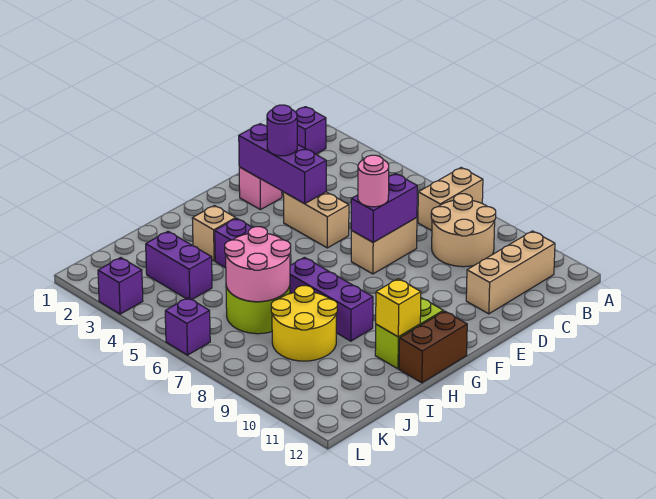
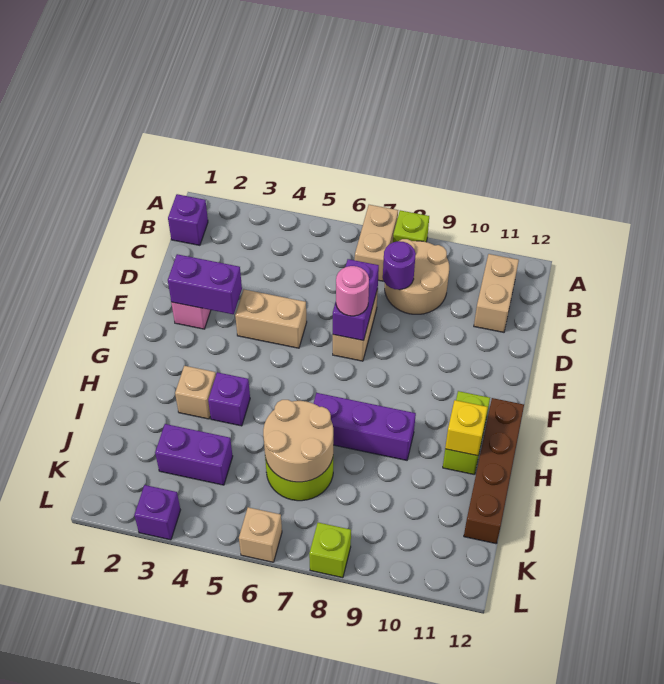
none -> lime 1x1 brick [393,210,429,242]
tan 1x3 brick [466,231,555,314] -> tan 1x2 brick [474,254,519,332]
purple 1x3 brick [239,124,326,204] -> purple 1x2 brick [168,254,242,314]
purple 1x1 round brick [267,105,297,156] -> purple 1x1 round brick moved to [383,241,416,290]
brown 1x2 brick [399,311,467,383] -> brown 1x4 brick [464,398,524,544]
pink 2x2 round brick [225,227,291,302] -> tan 2x2 round brick [263,400,333,482]
yellow 2x2 round brick [271,286,337,361] -> none
purple 1x1 brick [165,298,210,355] -> tan 1x1 brick [239,507,282,562]
none -> lime 1x1 brick [309,523,351,578]

